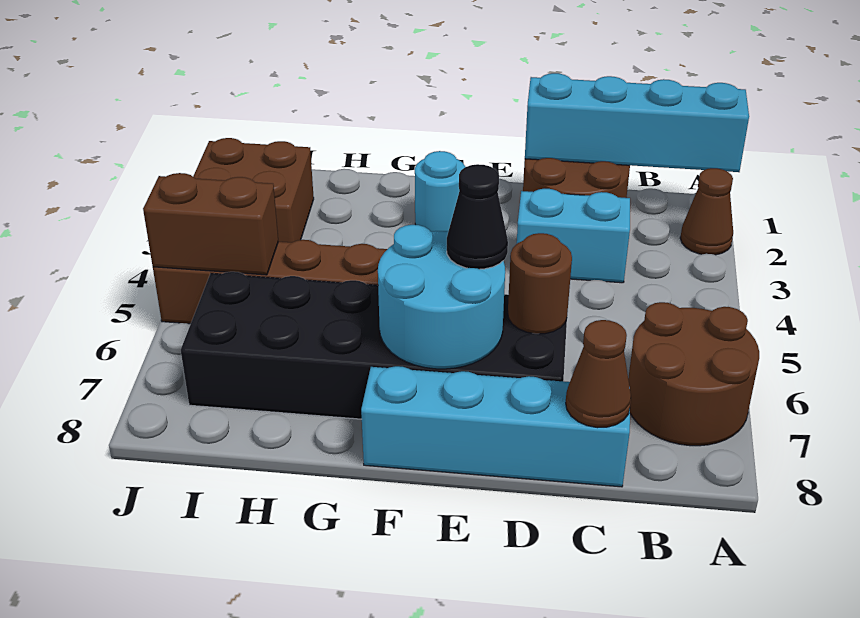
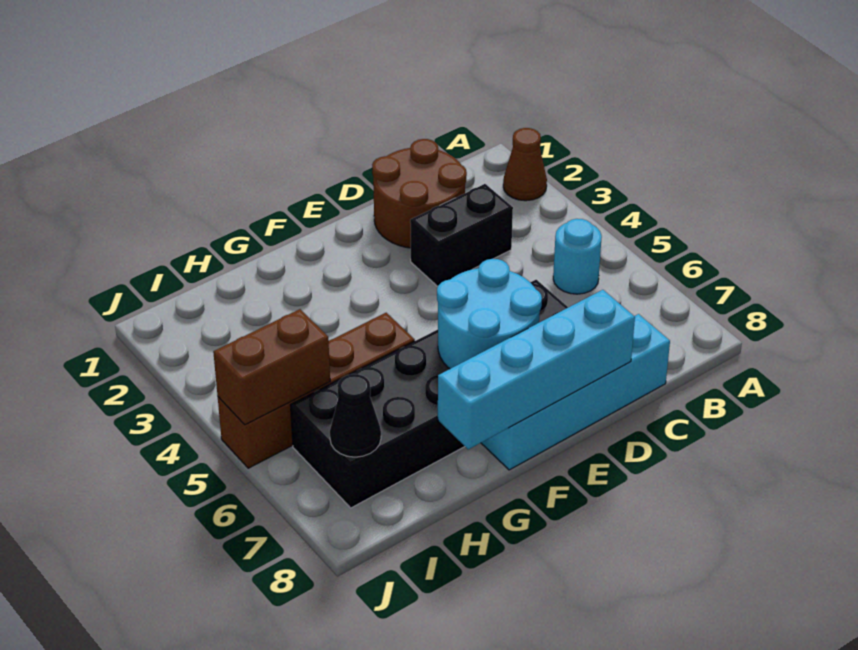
cyan 1x4 brick [525,73,749,172] -> cyan 1x4 brick moved to [438,290,635,449]
brown 2x2 round brick [628,302,759,446] -> none
cyan 1x2 brick [517,189,630,283] -> black 1x2 brick [410,184,513,286]
brown 1x1 cone [566,320,631,428] -> none
brown 1x1 round brick [508,233,572,334] -> none
black 1x1 cone [447,164,508,269] -> black 1x1 cone moved to [330,374,381,457]
cyan 1x1 round brick [415,151,465,231] -> cyan 1x1 round brick moved to [553,219,602,294]
brown 2x2 brick [193,138,314,242] -> none

